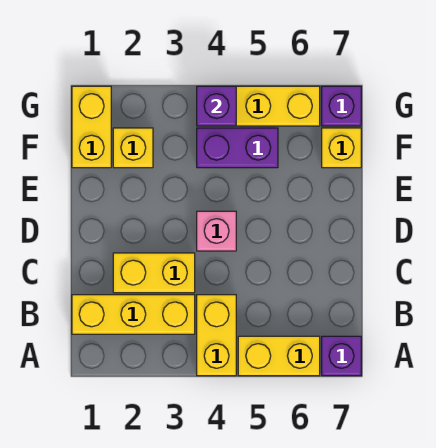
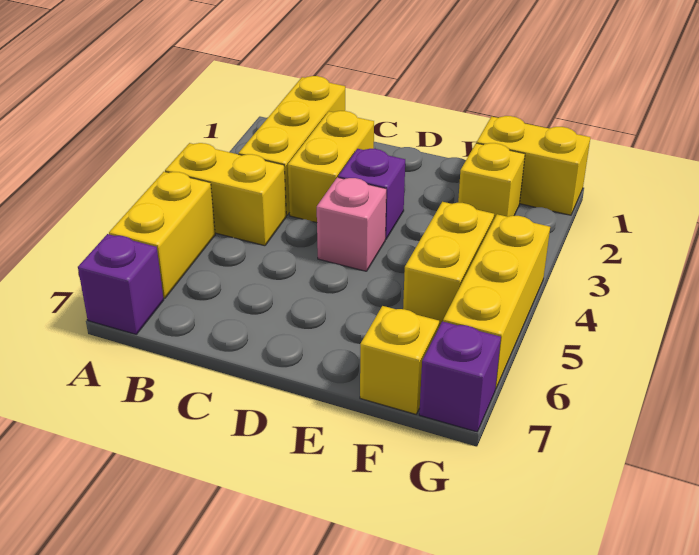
purple 1x2 brick [197,128,278,168] -> yellow 1x2 brick [403,202,494,327]
purple 1x1 brick [197,86,236,126] -> purple 1x1 brick moved to [338,149,405,239]

